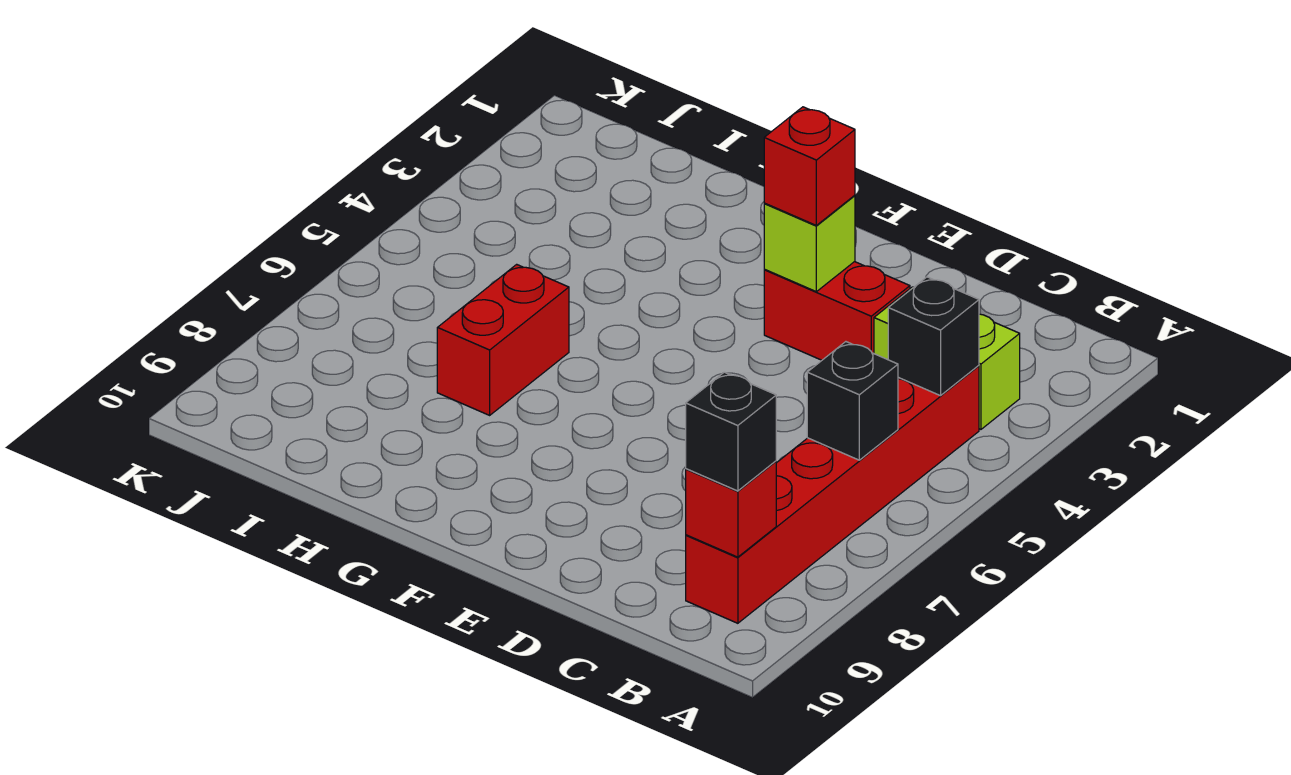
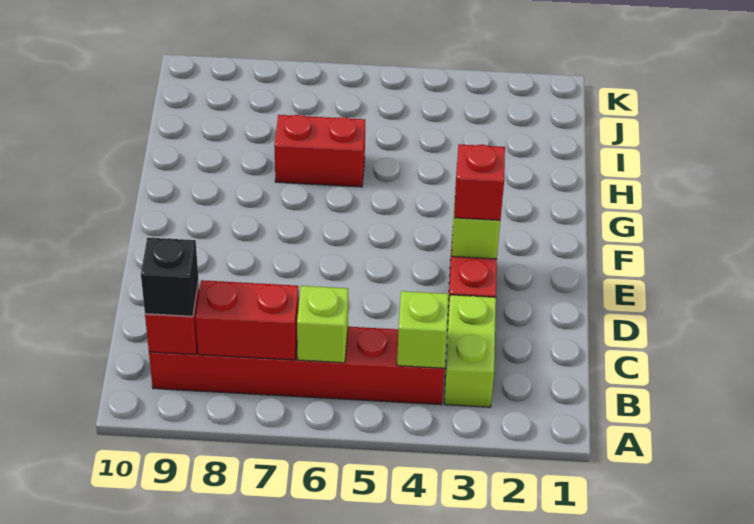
black 1x1 brick [888,277,979,396] -> lime 1x1 brick [397,291,449,368]
black 1x1 brick [807,342,898,460] -> lime 1x1 brick [297,286,348,363]
none -> red 1x2 brick [196,280,299,360]

